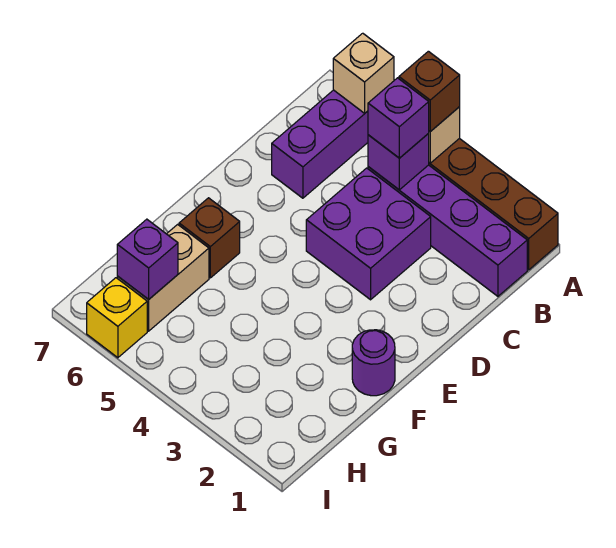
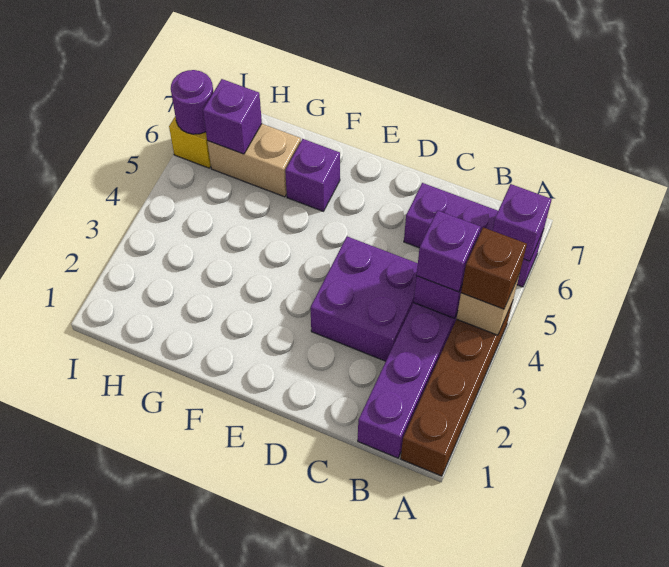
tan 1x1 brick [333,33,394,113] -> purple 1x1 brick [493,184,552,261]
purple 1x1 round brick [352,330,395,396] -> purple 1x1 round brick moved to [171,70,213,134]
brown 1x1 brick [179,198,240,278] -> purple 1x1 brick [285,139,340,211]

